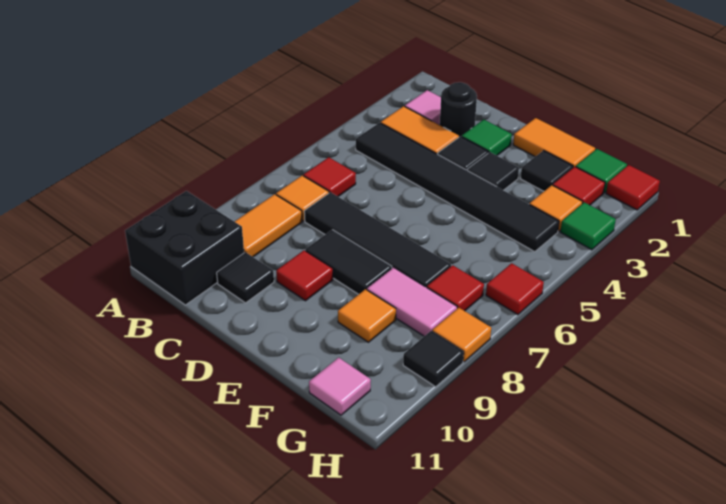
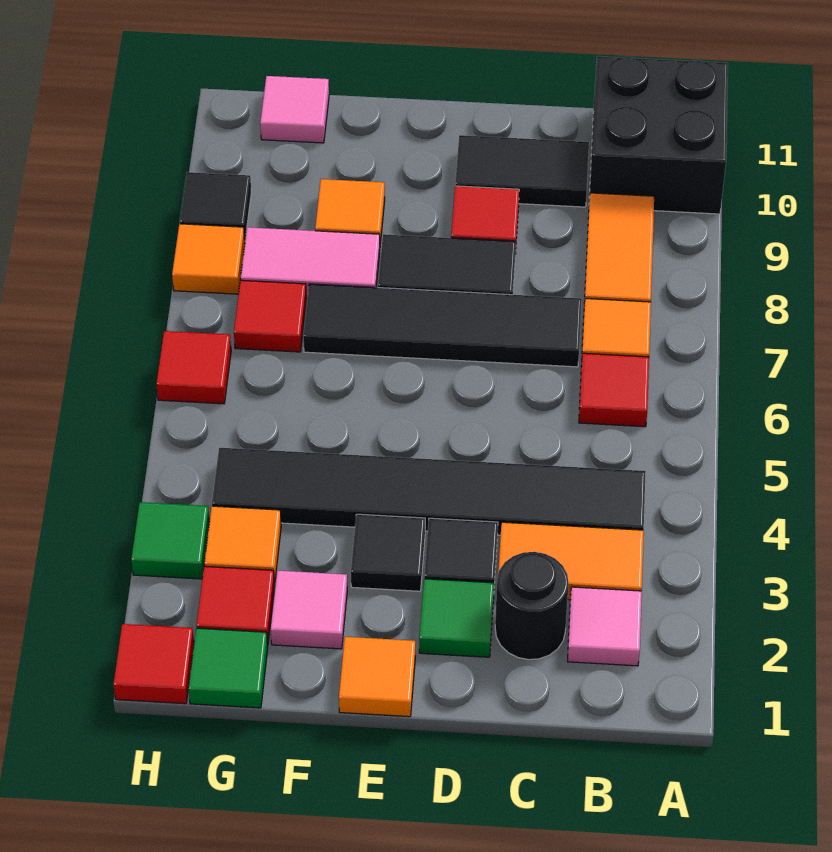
black 1x1 tile [217,252,274,303] -> black 1x2 tile [455,135,589,207]
orange 1x2 tile [513,118,595,168] -> orange 1x1 tile [339,637,415,717]
black 1x1 tile [520,151,573,191] -> pink 1x1 tile [271,571,347,649]

